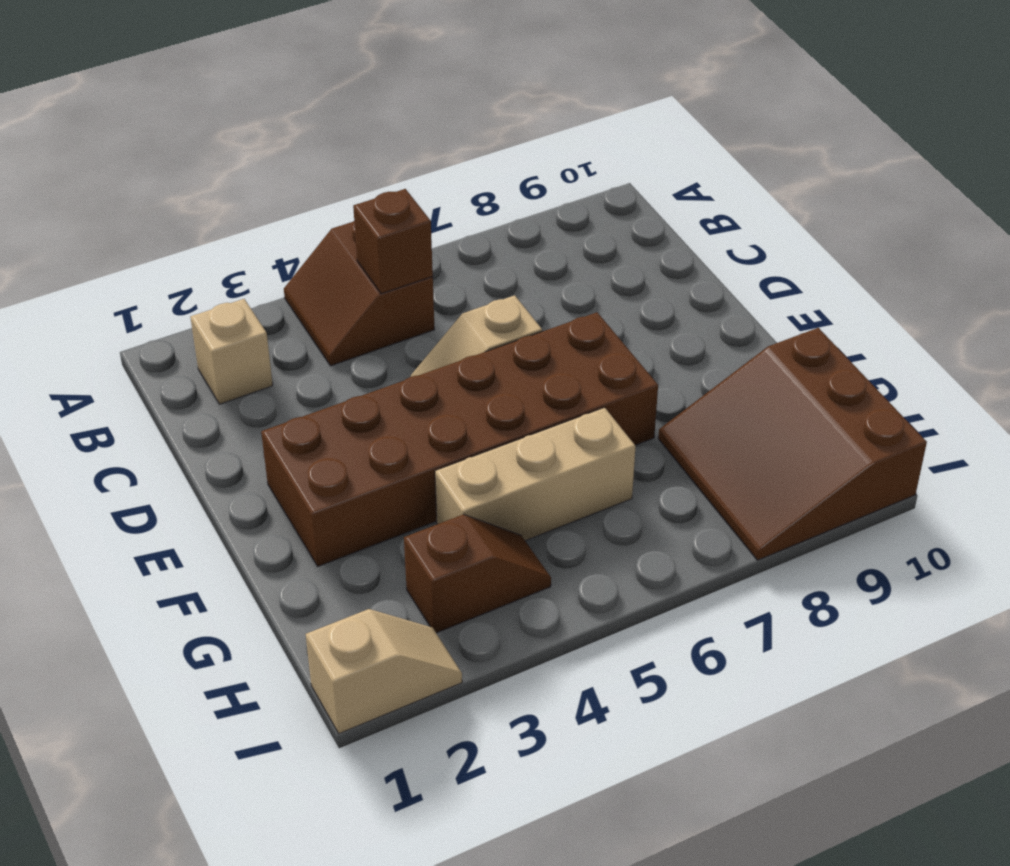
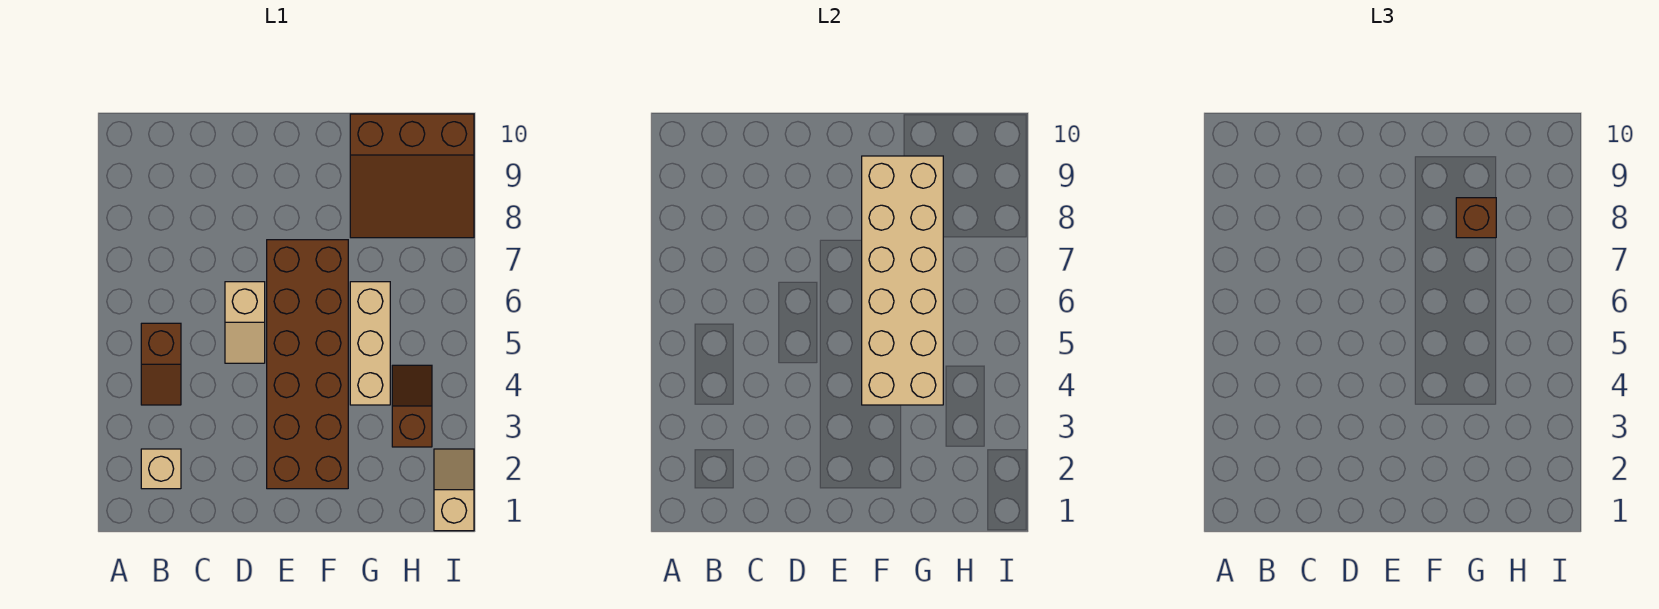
brown 2x2 slope [284,221,435,366] -> brown 1x2 slope [141,323,181,405]
brown 1x1 brick [353,189,433,294] -> brown 1x1 brick moved to [1456,198,1496,238]
none -> tan 2x6 brick [862,156,943,405]

